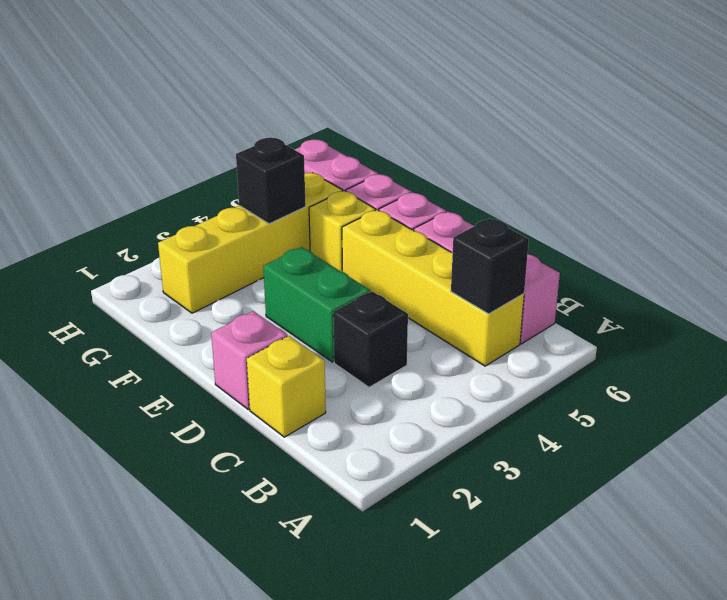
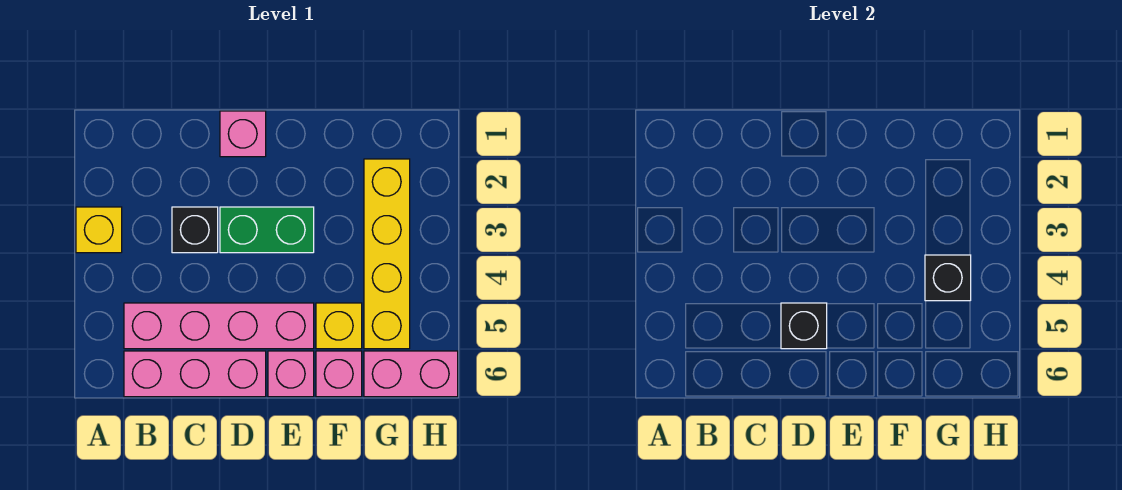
yellow 1x4 brick [342,210,524,366] -> pink 1x4 brick [124,303,314,349]
black 1x1 brick [451,218,529,314] -> black 1x1 brick moved to [781,303,827,349]
yellow 1x1 brick [247,336,326,437] -> yellow 1x1 brick moved to [76,207,122,253]

